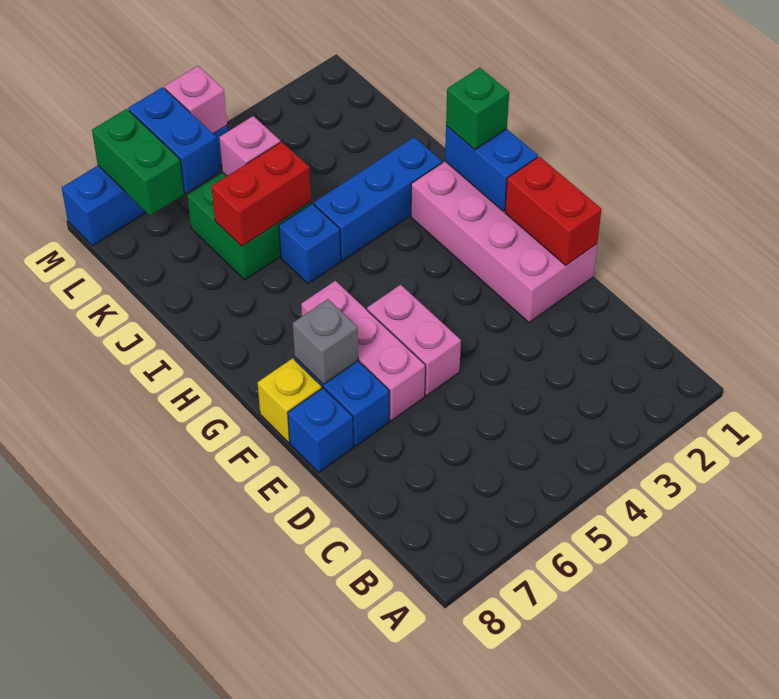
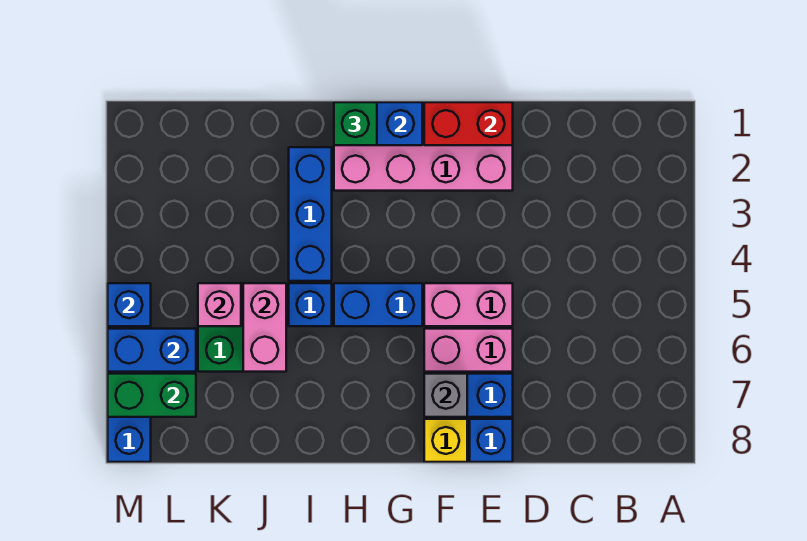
pink 1x3 brick [301,281,425,421] -> pink 1x2 brick [424,329,513,372]
none -> blue 1x2 brick [334,283,422,326]
red 1x2 brick [211,142,311,246] -> pink 1x2 brick [243,283,286,372]
pink 1x1 brick [164,66,227,134] -> blue 1x1 brick [108,283,151,326]

